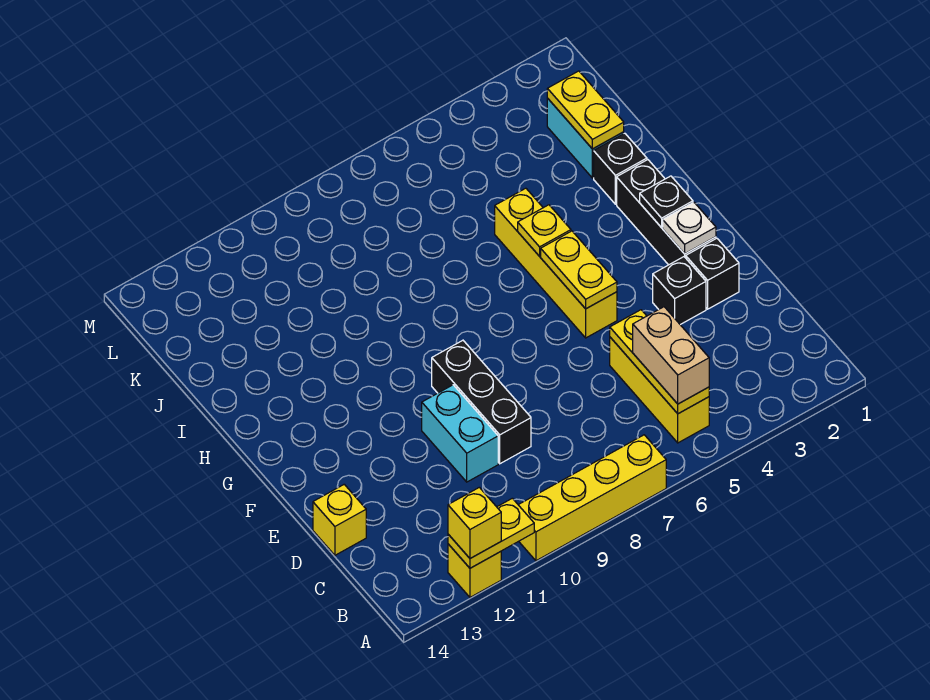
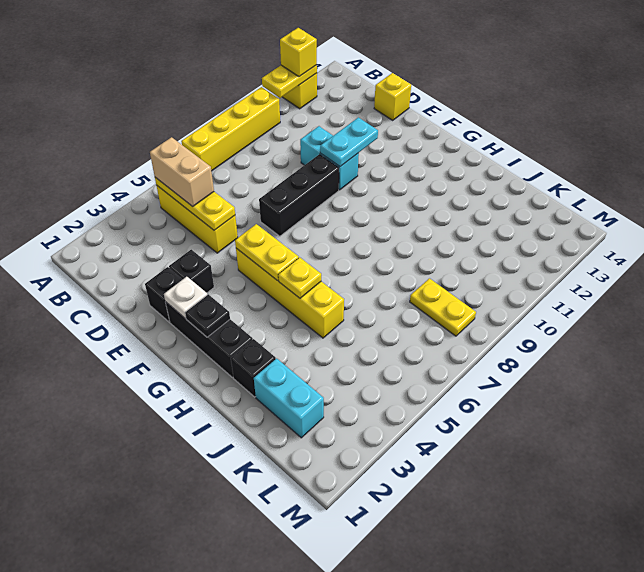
black 1x3 brick [432,340,531,464] -> black 1x3 brick turned to [259,154,339,236]
none -> cyan 1x2 plate [320,117,378,167]
yellow 1x2 plate [547,71,624,149] -> yellow 1x2 plate moved to [410,278,476,336]

